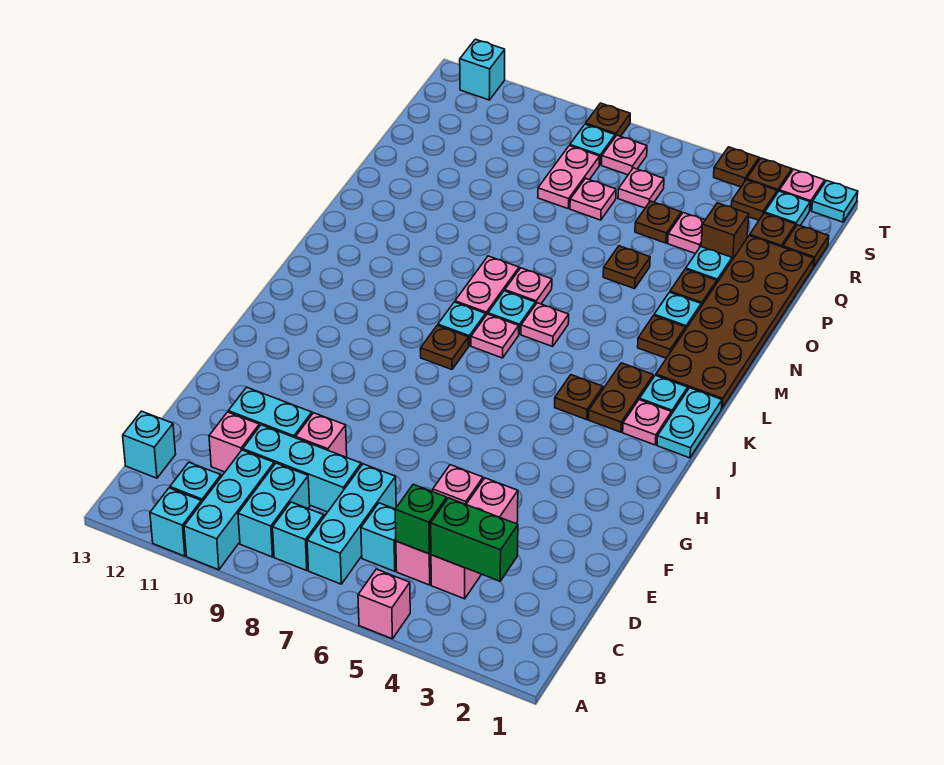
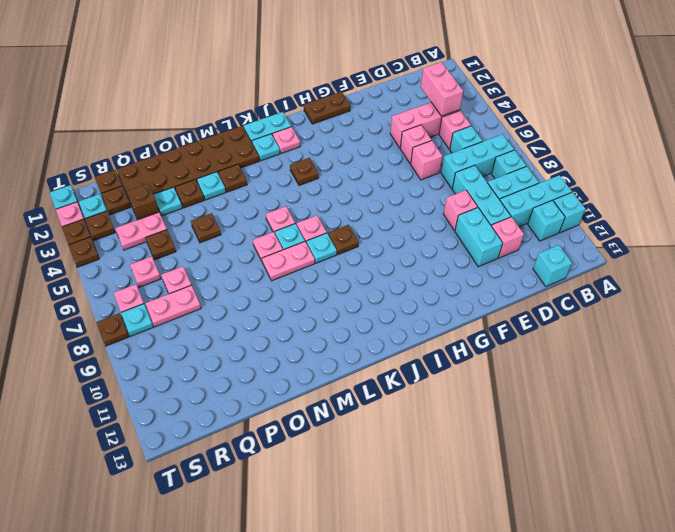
pink 1x1 brick [358,569,410,639] -> pink 1x1 brick moved to [411,140,442,180]
green 1x2 brick [431,498,518,581] -> pink 1x2 brick [421,62,463,116]
green 1x1 brick [395,484,447,554] -> none
brown 1x2 plate [589,363,653,432] -> brown 1x2 plate moved to [304,92,350,124]
pink 1x1 plate [668,213,705,254] -> pink 1x2 plate [115,212,167,250]
cyan 1x1 brick [460,39,505,100] -> none

